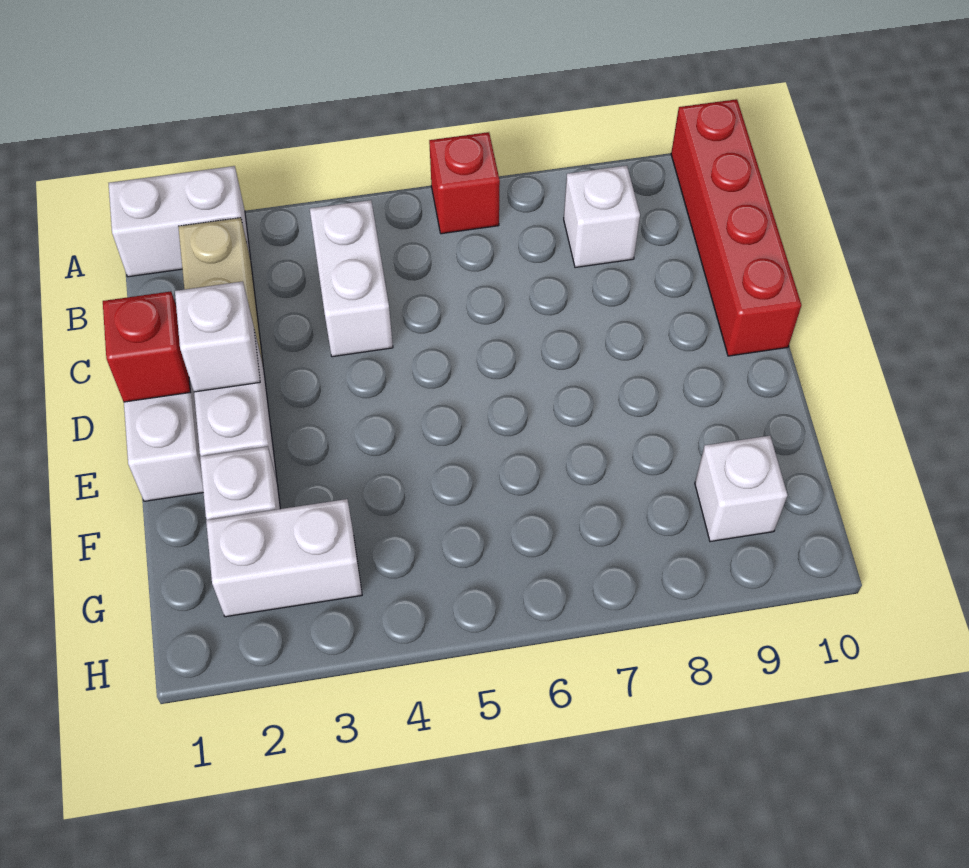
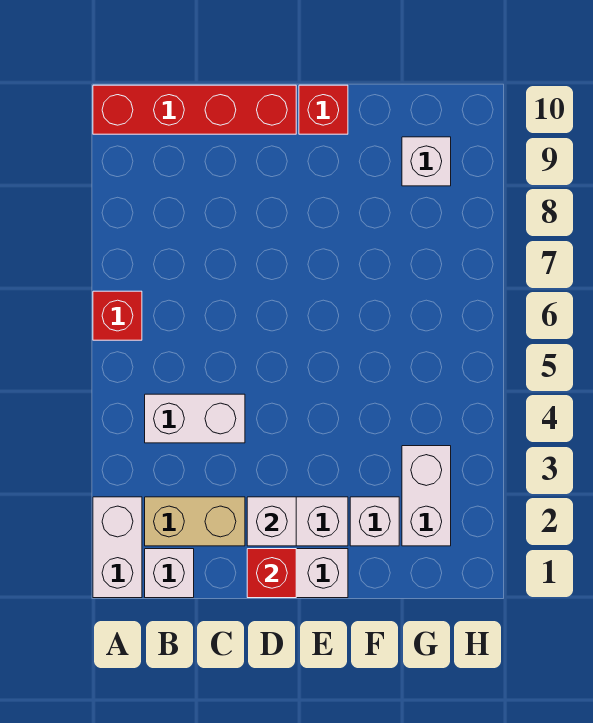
white 1x1 brick [564,166,640,268] -> white 1x1 brick moved to [145,549,194,598]
none -> red 1x1 brick [299,85,348,134]

